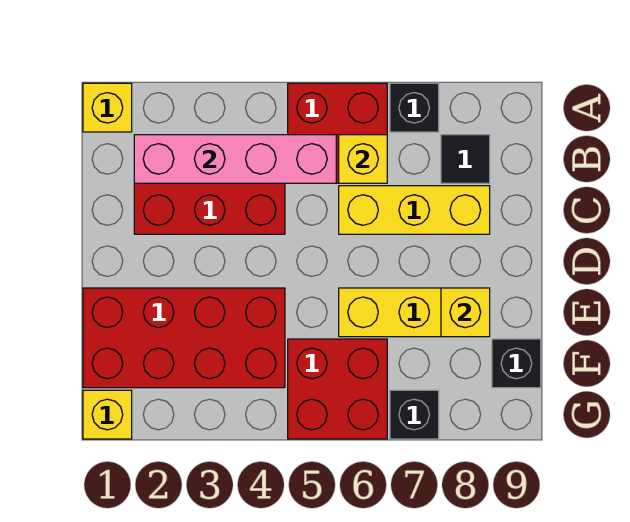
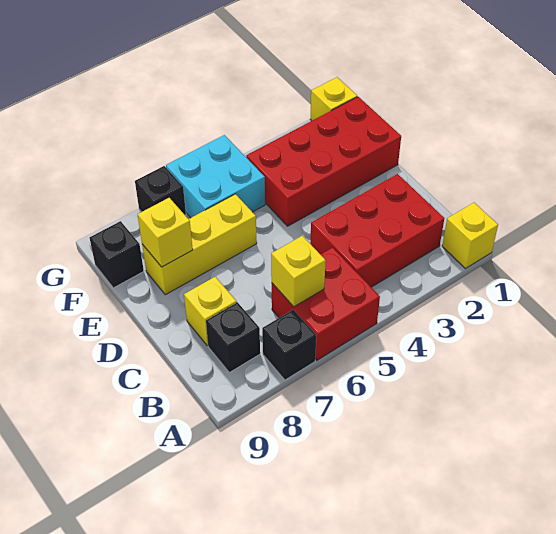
pink 1x4 brick [134,135,336,183] -> none
black 1x1 tile [441,135,490,183] -> black 1x1 brick [206,302,260,372]
yellow 1x3 brick [339,186,490,234] -> yellow 1x1 brick [184,277,237,346]
red 2x2 brick [288,339,387,439] -> cyan 2x2 brick [166,135,265,218]

